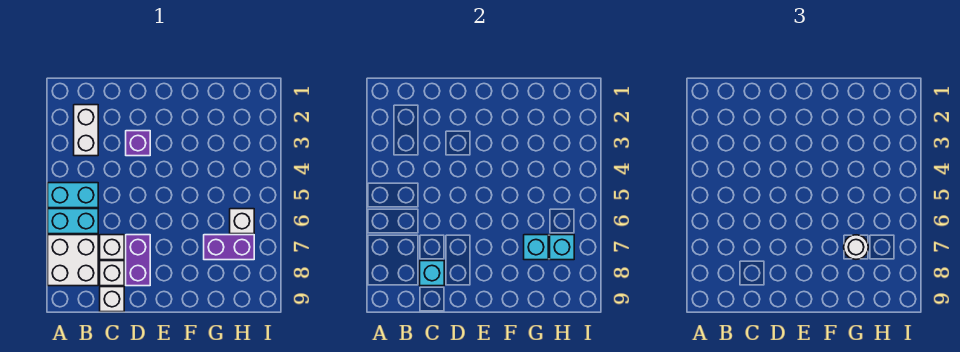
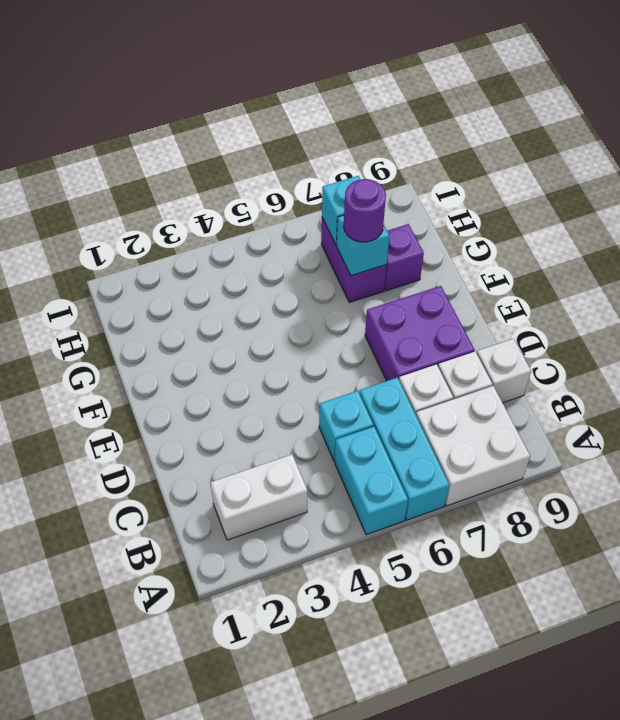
cyan 1x2 brick [48,209,98,234] -> cyan 1x3 brick [360,378,449,520]
cyan 1x1 brick [420,261,444,286] -> cyan 1x1 brick moved to [319,391,373,461]
purple 1x1 brick [126,131,150,156] -> purple 1x1 brick moved to [384,224,424,291]
purple 1x2 brick [126,235,150,286] -> purple 2x2 brick [365,286,475,381]
white 1x1 round brick [844,235,868,259] -> purple 1x1 round brick [344,179,386,242]
white 1x1 brick [230,209,254,234] -> none

